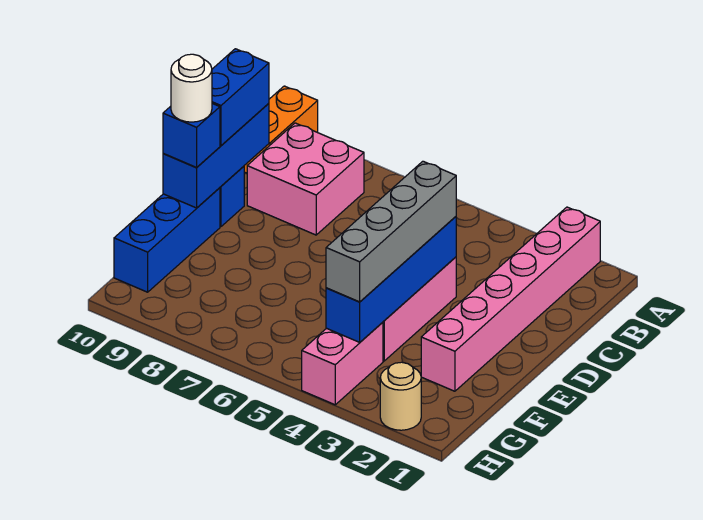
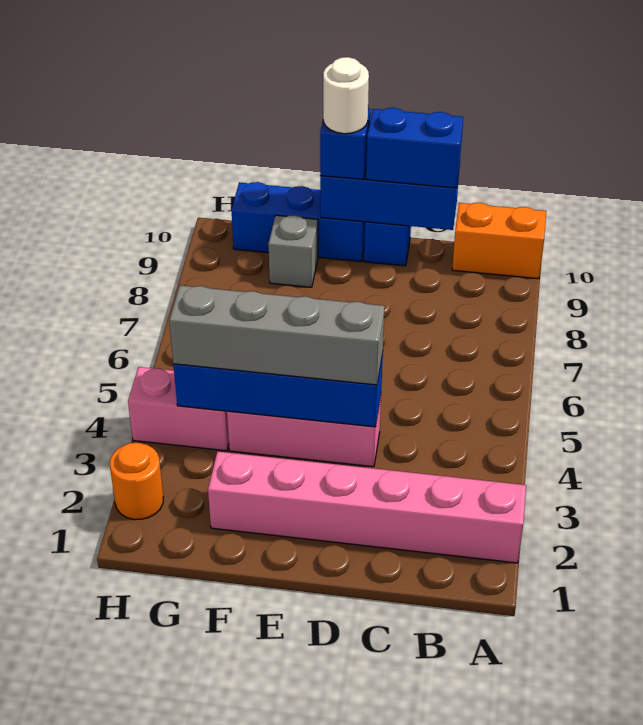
pink 2x2 brick [247,123,364,235] -> none
none -> grey 1x1 brick [268,215,318,287]
tan 1x1 round brick [380,362,421,430] -> orange 1x1 round brick [110,443,163,520]

